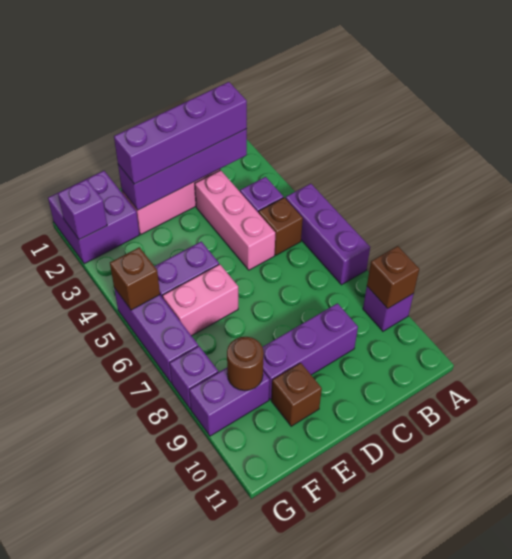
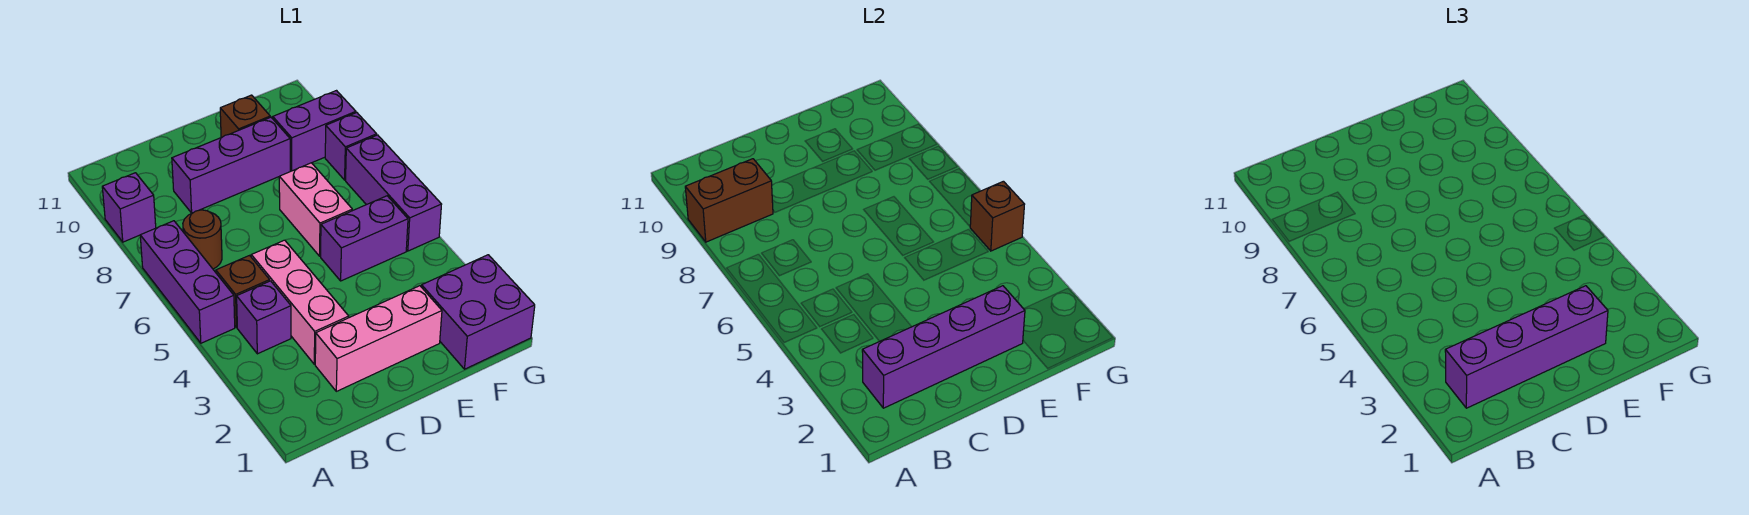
brown 1x1 brick [367,246,419,309] -> brown 1x2 brick [685,159,773,242]
pink 1x2 brick [163,264,238,336] -> pink 1x2 brick turned to [279,163,352,256]
brown 1x1 round brick [227,337,264,391] -> brown 1x1 round brick moved to [183,210,222,269]
purple 1x1 brick [58,179,107,240] -> none

